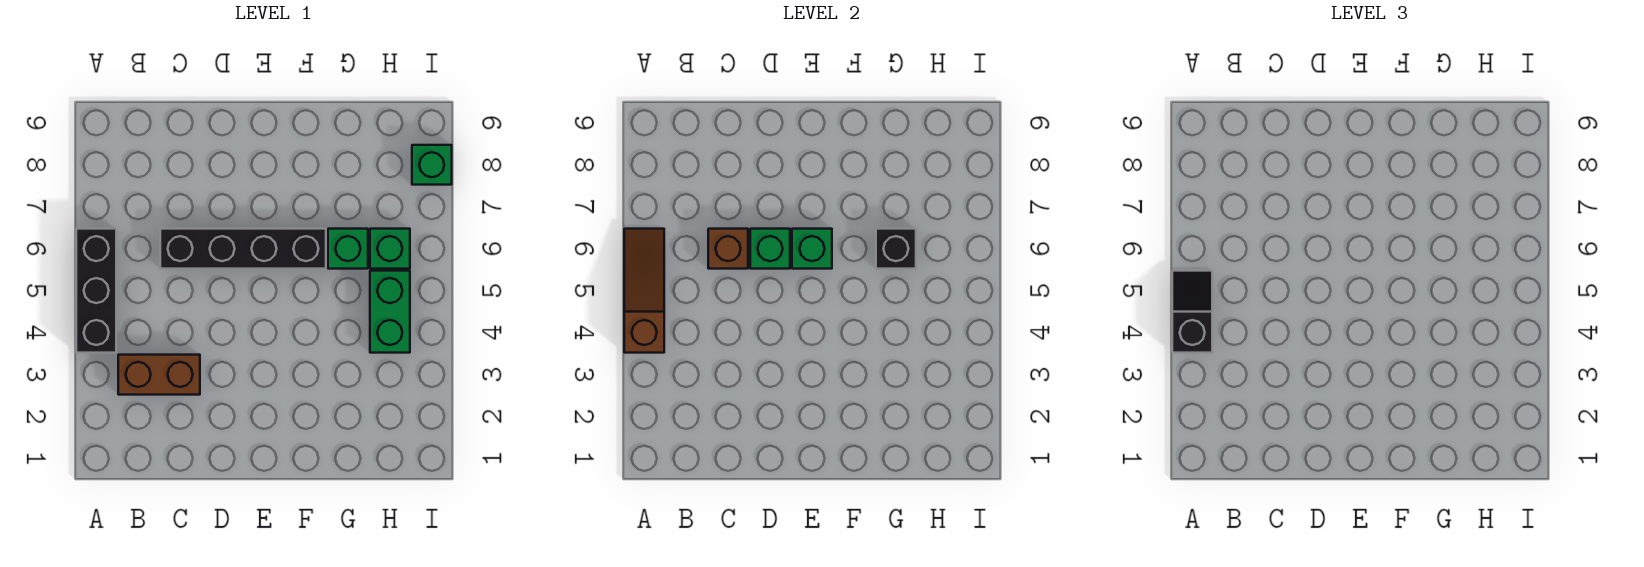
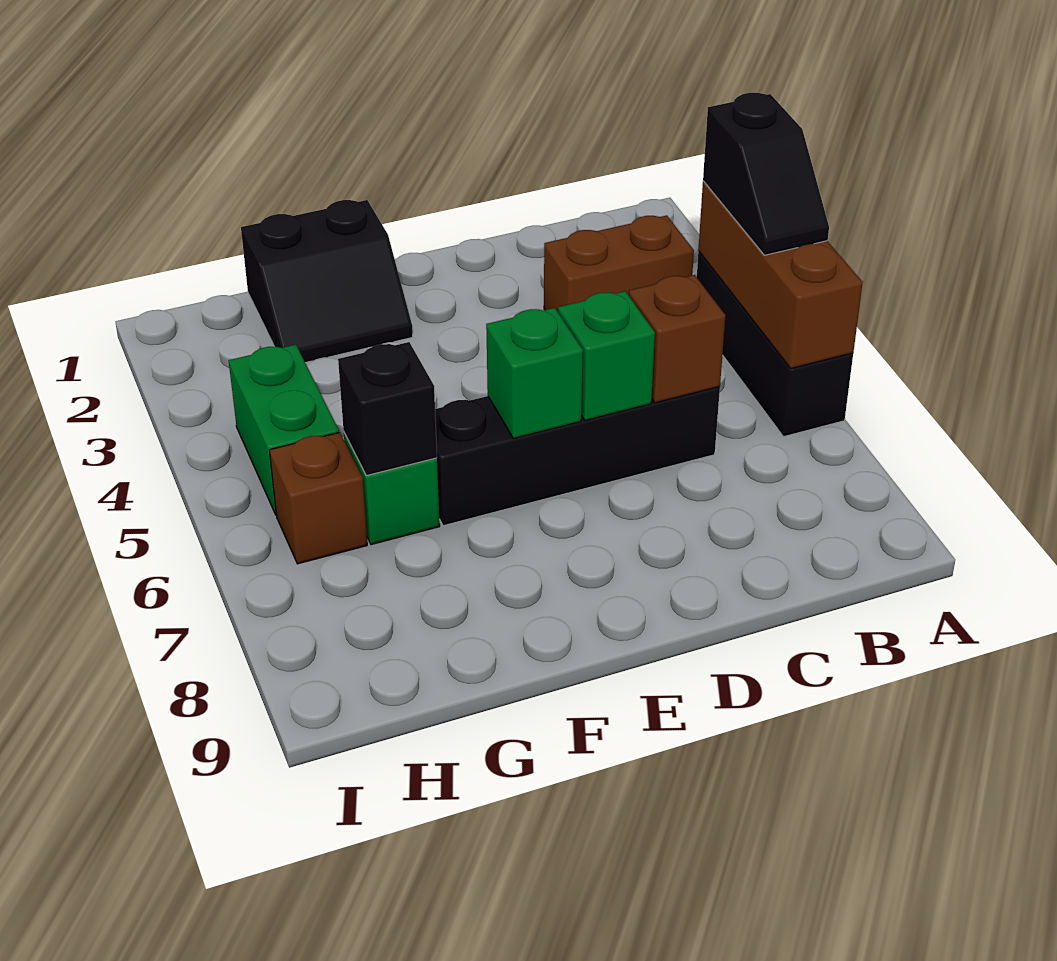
brown 1x3 slope [624,229,664,353] -> brown 1x3 brick [698,181,863,369]
none -> black 2x2 slope [241,200,413,363]
green 1x1 brick [370,229,410,269] -> brown 1x1 brick [270,432,367,564]
green 1x1 brick [412,145,452,185] -> none

